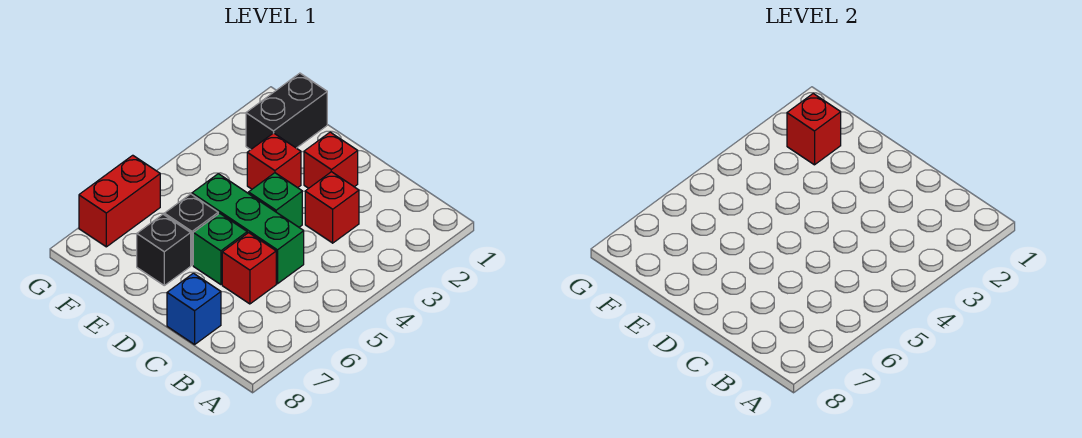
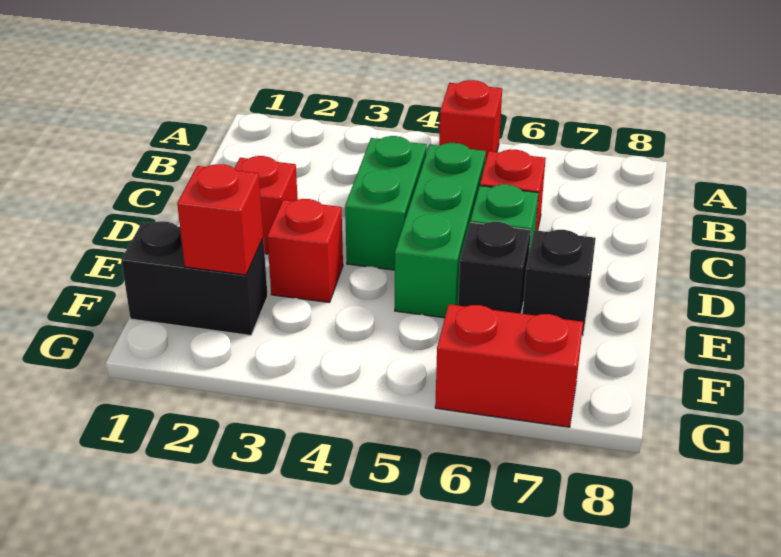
red 1x1 brick [305,172,359,243] -> red 1x1 brick moved to [439,80,502,163]
blue 1x1 brick [167,273,221,344] -> none
green 1x1 brick [249,173,302,227] -> green 1x2 brick [345,136,427,270]

